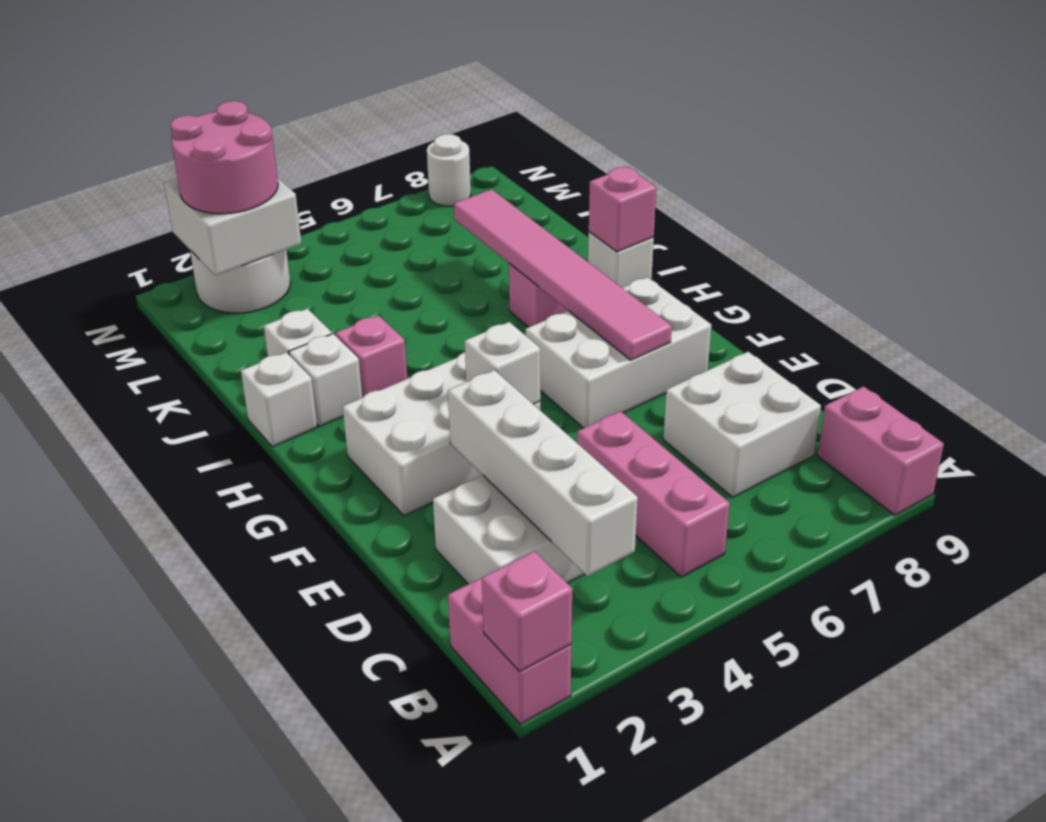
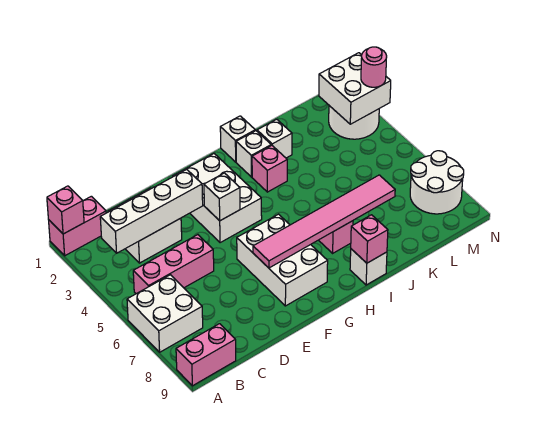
white 2x2 brick [663,352,821,497] -> white 2x2 brick moved to [127,275,203,352]
pink 2x2 round brick [170,101,278,214] -> pink 1x1 round brick [361,47,387,87]
white 1x1 round brick [427,134,471,206] -> white 2x2 round brick [410,151,464,214]

